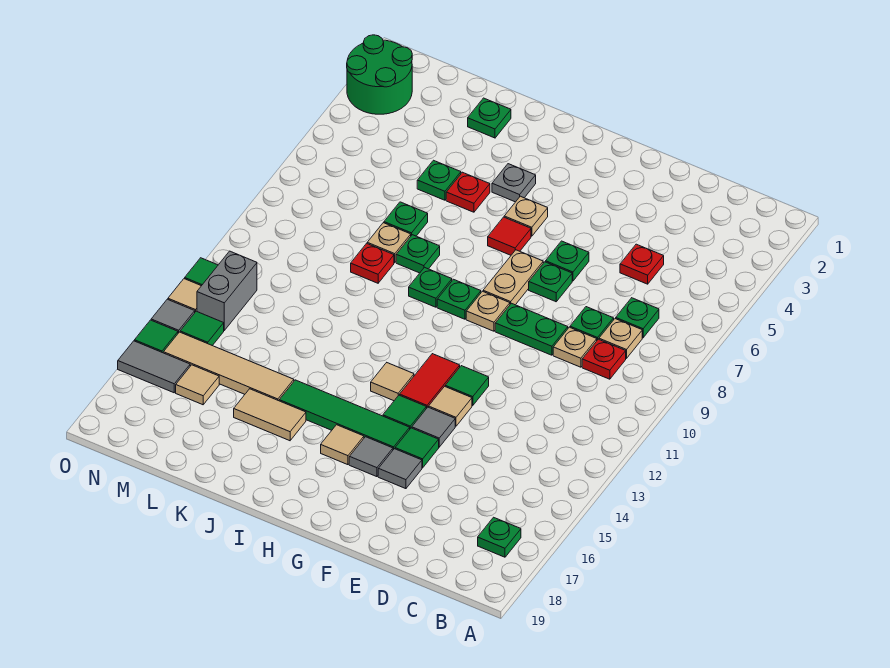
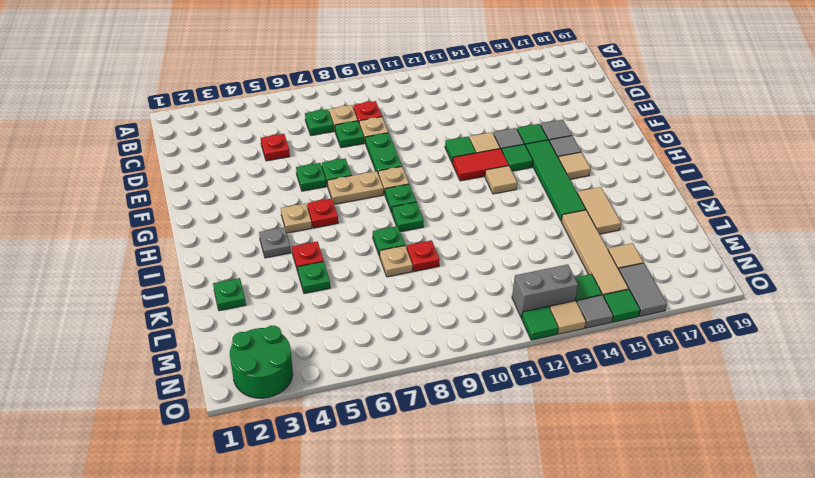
green 1x1 plate [478,517,521,557] -> none
red 1x1 tile [488,217,531,255] -> red 1x1 plate [307,198,338,228]
green 1x1 plate [384,202,428,236] -> none

